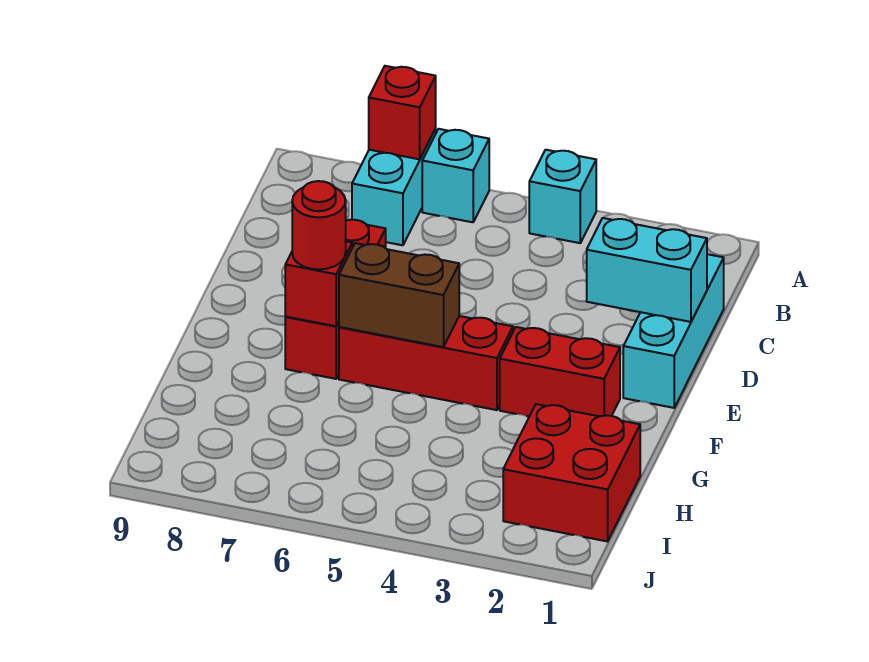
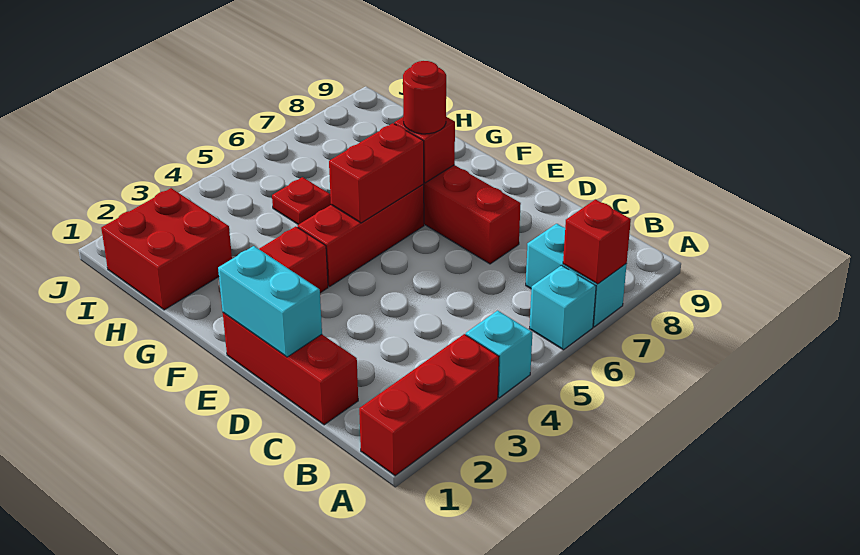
none -> red 1x3 brick [359,334,499,476]
cyan 1x3 brick [623,254,724,408] -> red 1x3 brick [223,313,358,425]
cyan 1x2 brick [587,218,707,322] -> cyan 1x2 brick turned to [218,246,322,357]
brown 1x2 brick [339,243,459,347] -> red 1x2 brick [329,123,424,223]
none -> red 1x1 plate [272,177,331,225]

